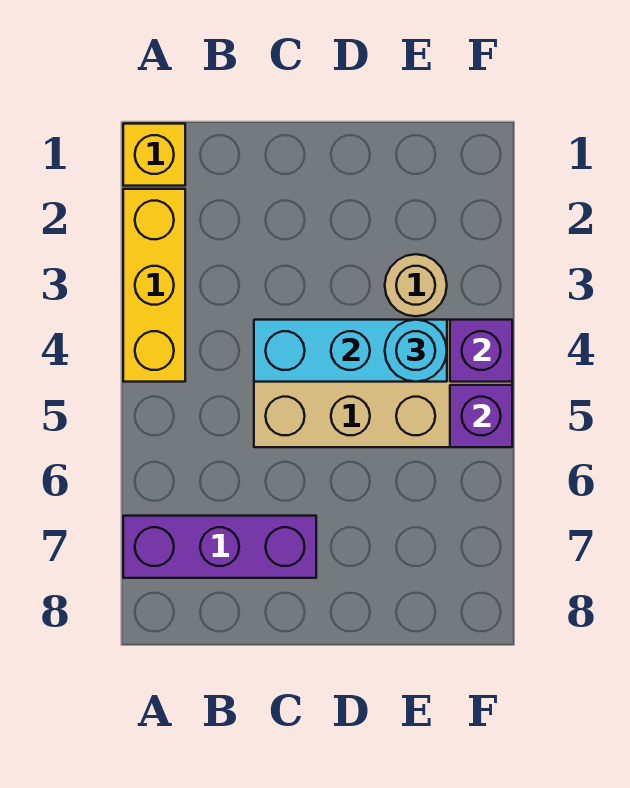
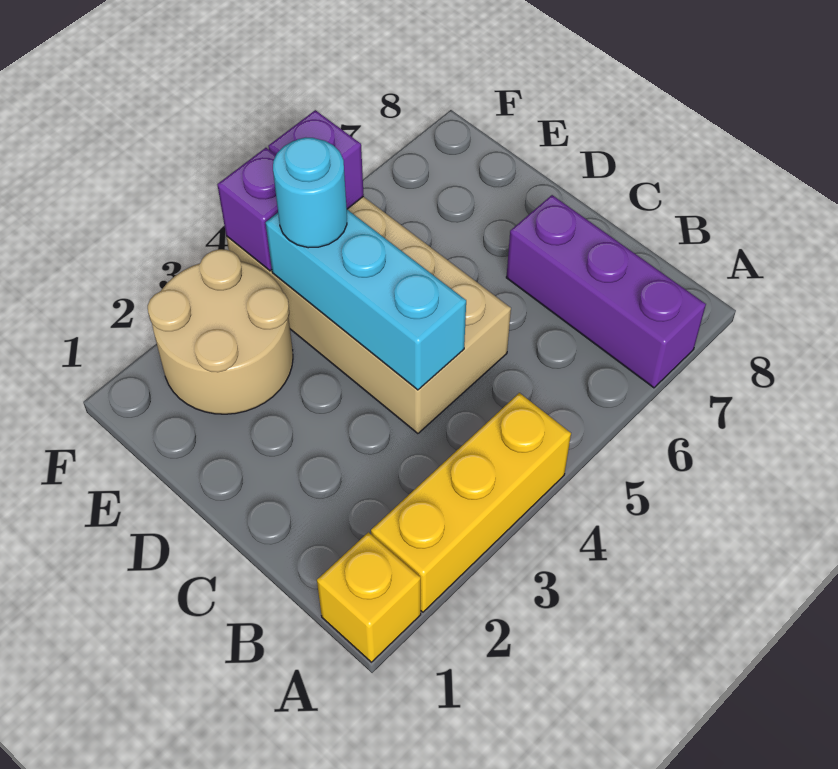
tan 1x1 round brick [385,254,447,316] -> tan 2x2 round brick [148,249,293,414]

